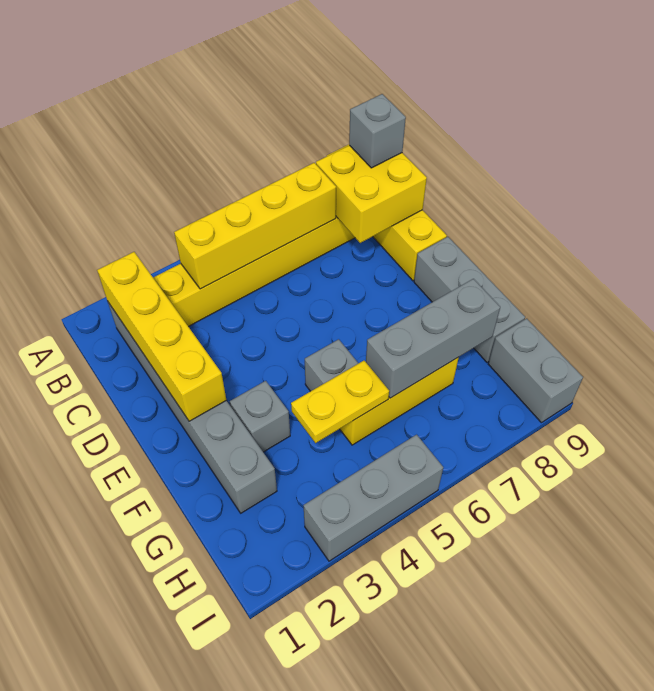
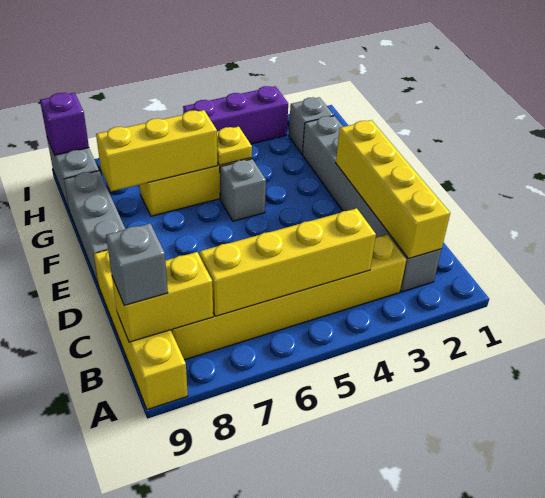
yellow 2x2 brick [316,145,427,243] -> yellow 1x2 brick [112,252,213,342]
grey 1x1 brick [230,381,290,452] -> grey 1x1 brick moved to [289,97,334,154]
yellow 1x2 plate [291,361,389,443] -> yellow 1x1 plate [217,127,252,165]
grey 1x3 brick [366,279,500,398] -> yellow 1x3 brick [96,110,217,191]
grey 1x3 brick [304,435,443,561] -> purple 1x3 brick [183,86,288,144]
none -> purple 1x1 brick [40,93,89,155]

